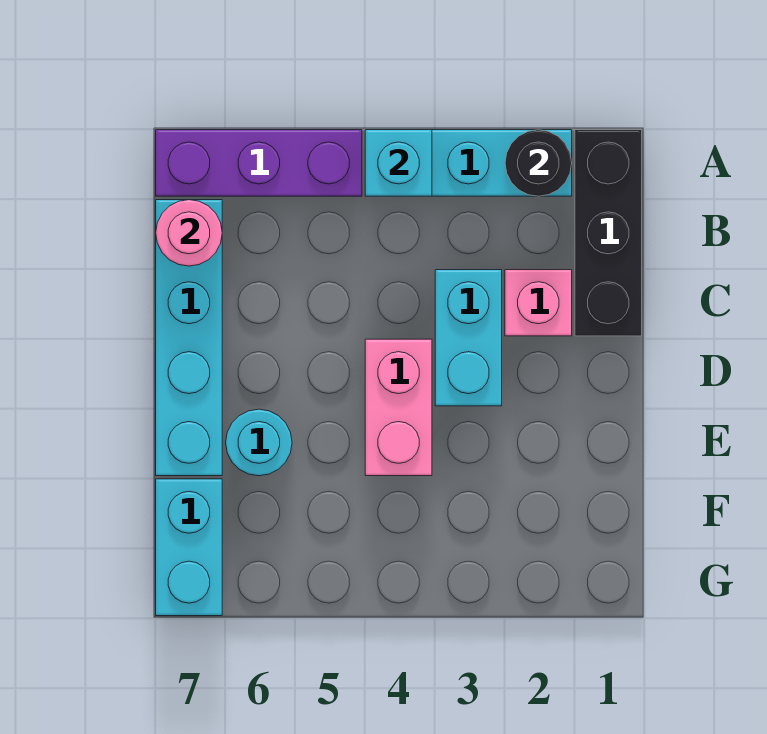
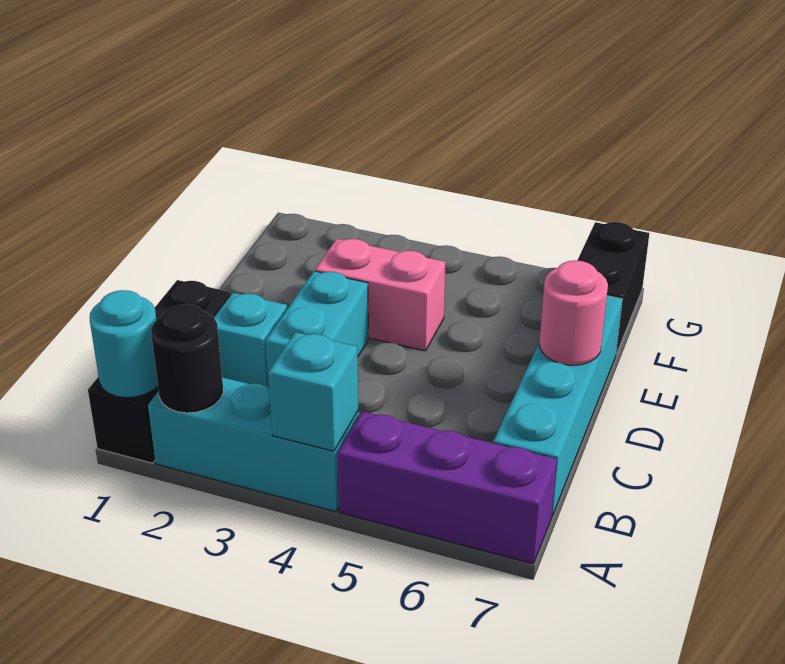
pink 1x1 round brick [156,200,222,266] -> pink 1x1 round brick moved to [539,260,608,365]
pink 1x1 brick [505,270,572,336] -> cyan 1x1 brick [214,293,287,388]
pink 1x2 brick [365,339,432,476] -> pink 1x2 brick turned to [315,239,445,351]
cyan 1x1 round brick [226,409,292,476] -> cyan 1x1 round brick moved to [90,290,158,398]
cyan 1x2 brick [156,479,222,616] -> black 1x2 brick [577,222,649,354]

